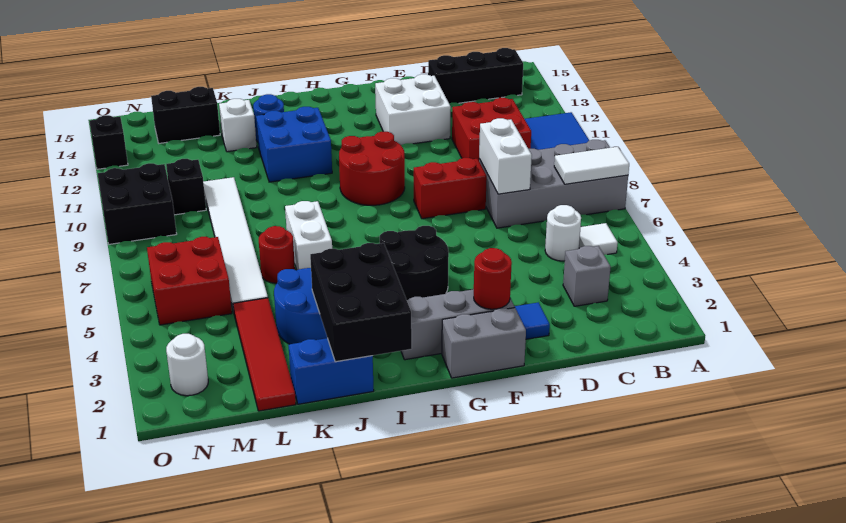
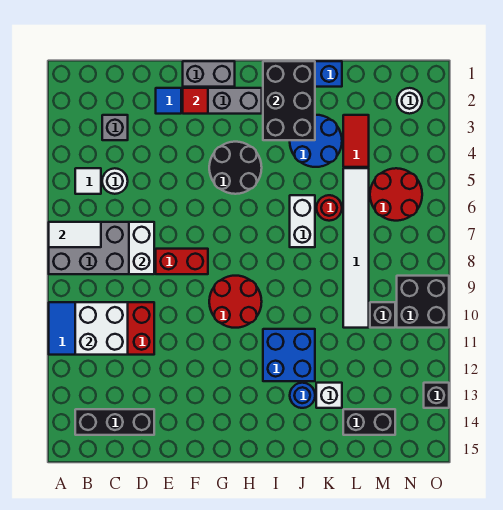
white 2x2 brick [375,74,451,145] -> white 2x2 brick moved to [75,302,128,355]
red 1x1 round brick [474,248,512,309] -> red 1x1 tile [183,88,208,114]
red 1x4 tile [233,298,296,411] -> red 1x2 tile [343,115,369,167]
red 2x2 brick [147,237,232,325] -> red 2x2 round brick [370,168,422,221]

